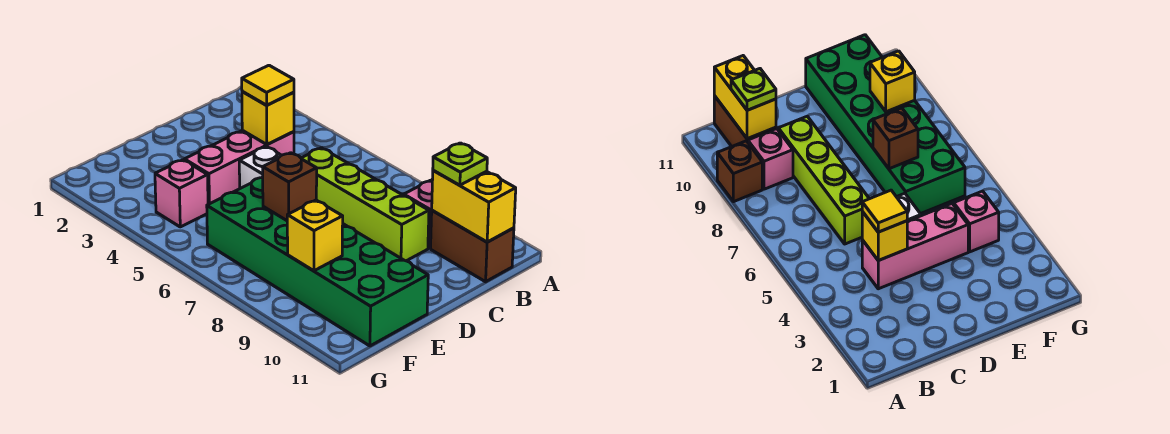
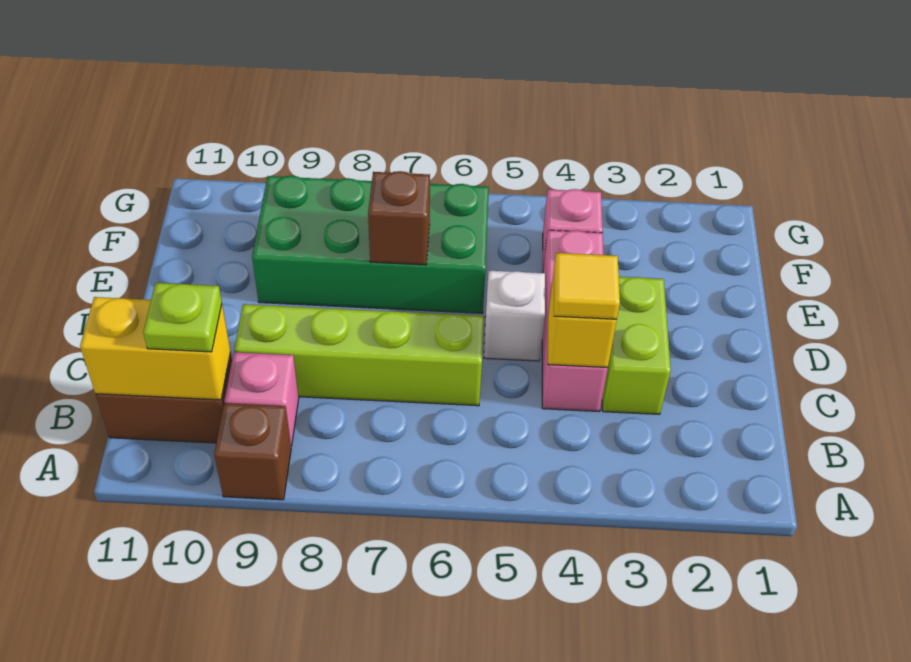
none -> lime 1x2 brick [602,277,671,414]
green 2x6 brick [207,178,428,346] -> green 2x4 brick [252,176,489,313]
yellow 1x1 brick [287,200,343,271] -> none

